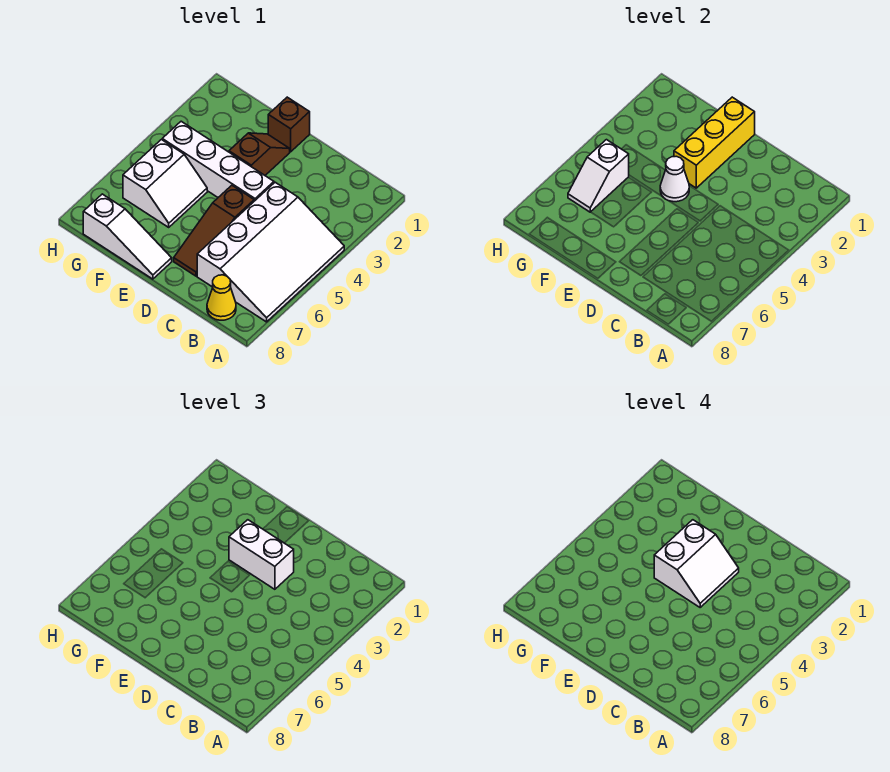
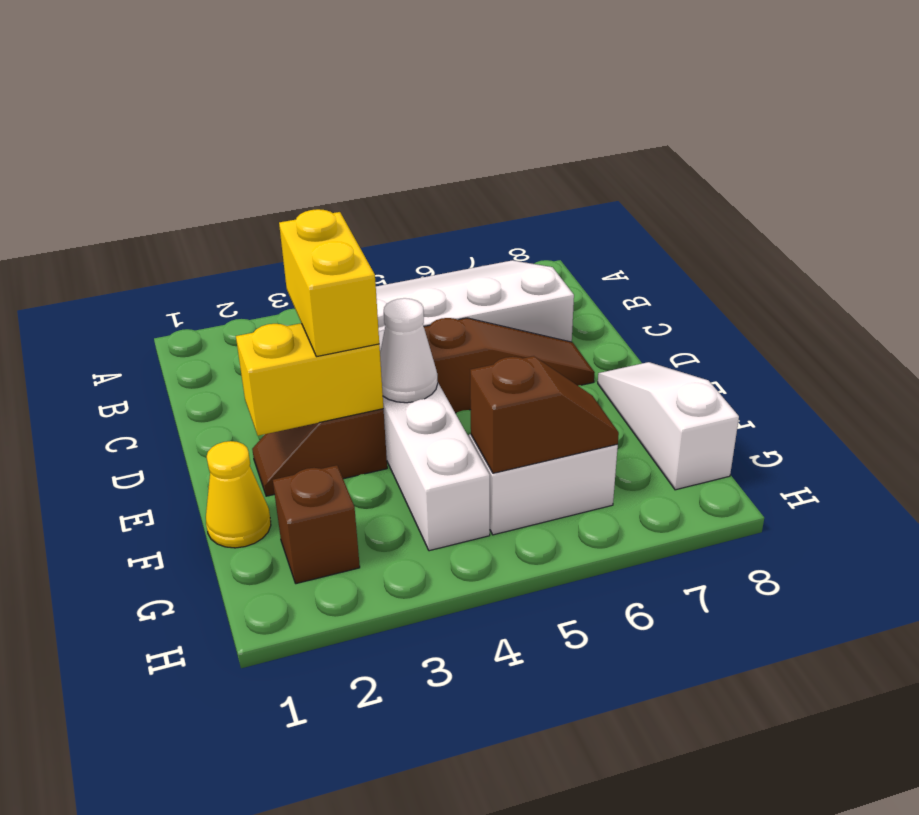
yellow 1x1 cone [207,275,236,320] -> yellow 1x1 cone moved to [206,441,271,548]
white 1x2 brick [229,520,294,589] -> yellow 1x2 brick [279,209,379,357]
white 2x2 slope [654,520,739,607] -> none
brown 1x1 brick [268,97,310,152] -> brown 1x1 brick moved to [273,465,360,584]
yellow 1x3 brick [674,97,755,188] -> yellow 1x2 brick [236,323,383,436]
white 1x2 slope [568,140,629,212] -> brown 1x2 slope [470,356,619,473]

